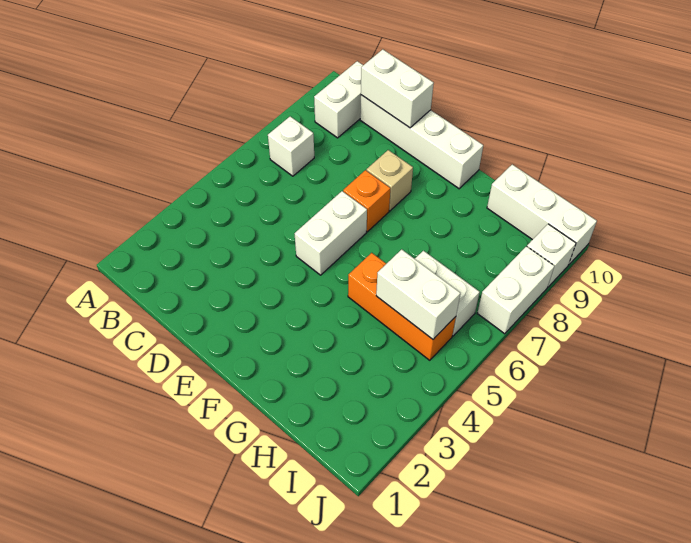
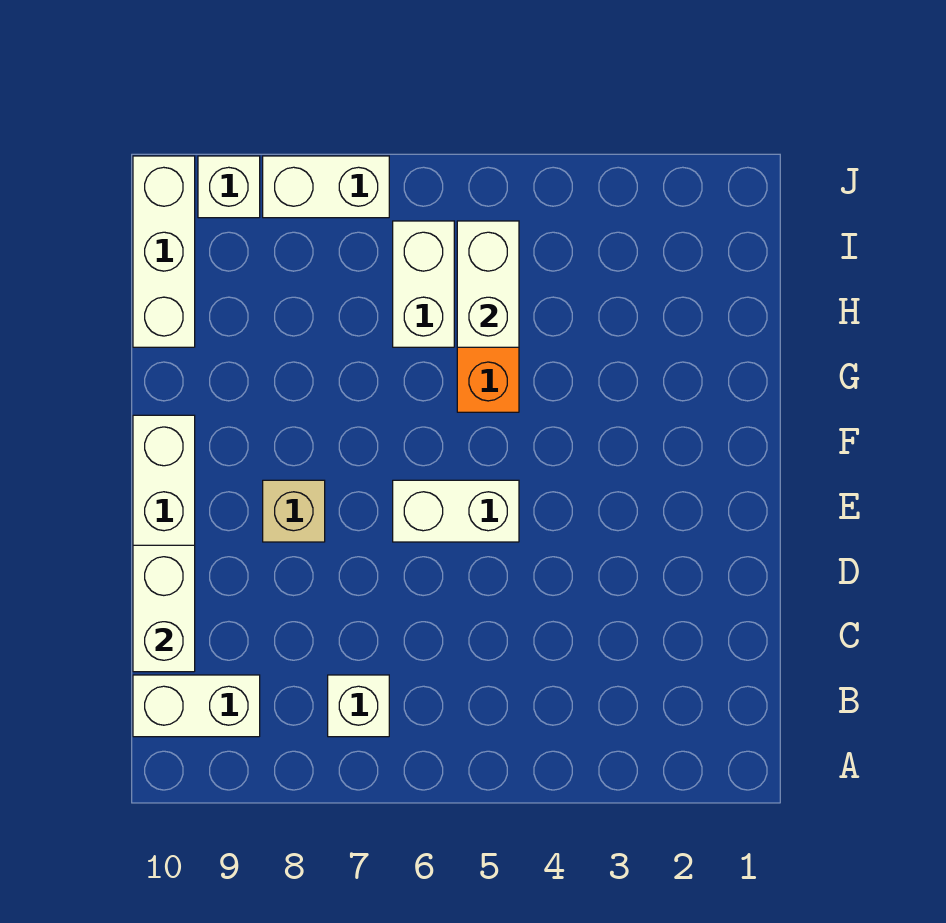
orange 1x1 brick [343,170,390,232] -> none

